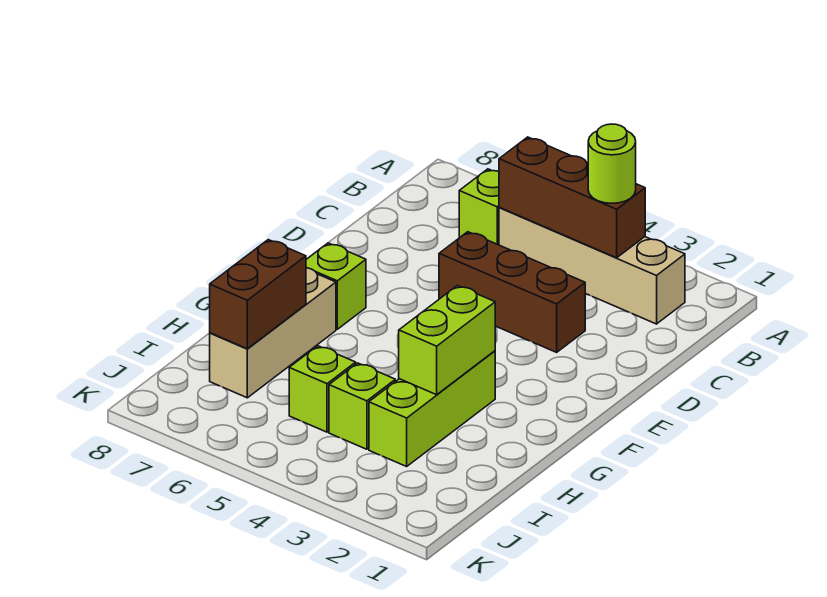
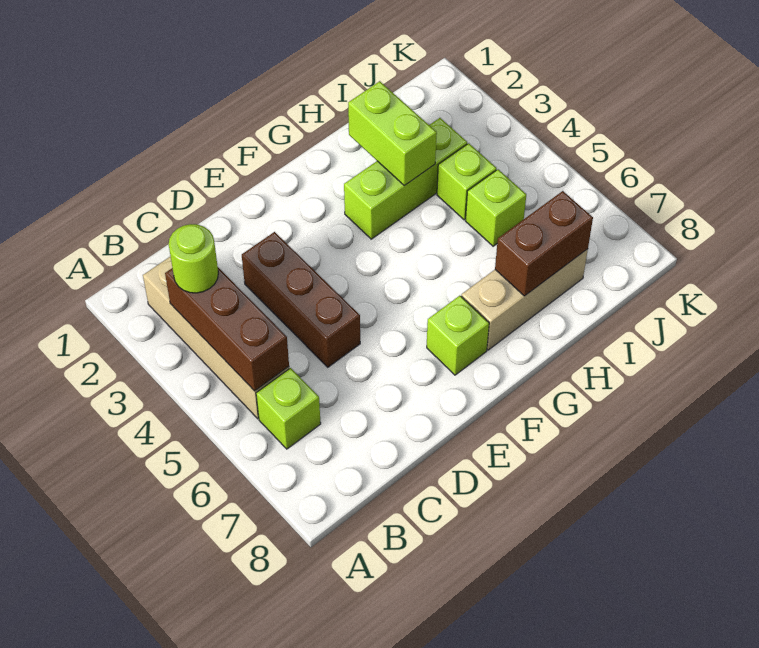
lime 1x2 brick [399,286,495,395] -> lime 1x2 brick turned to [348,81,437,186]

